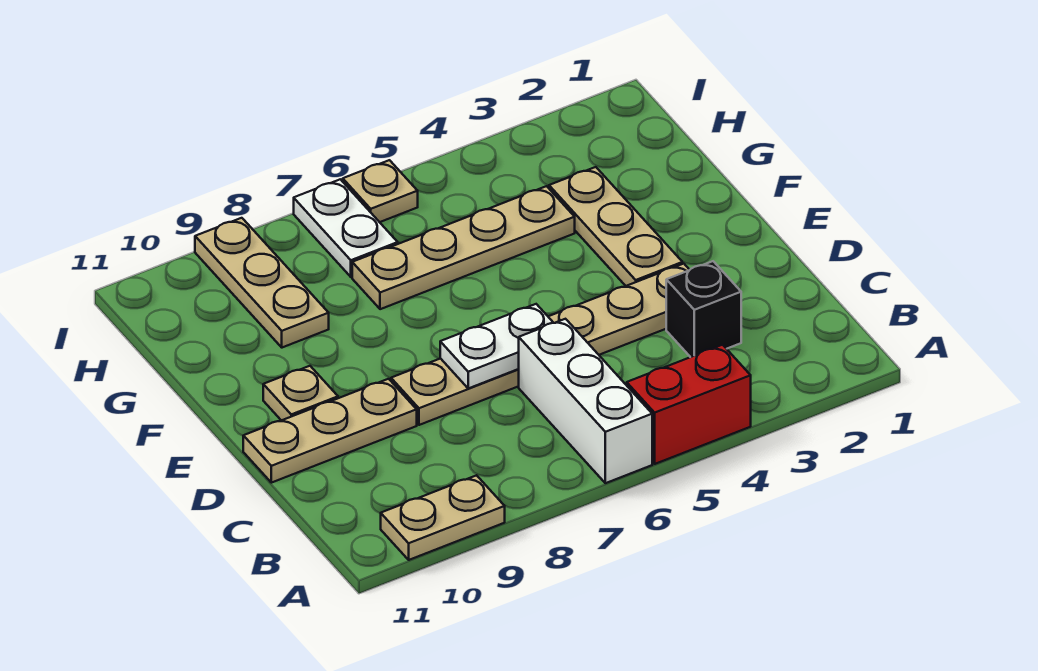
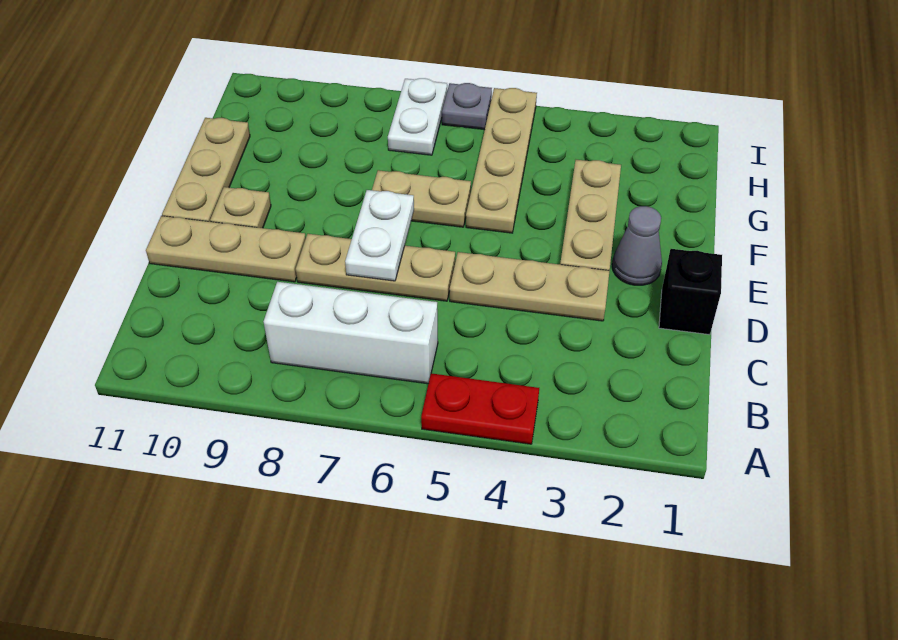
red 1x2 brick [627,345,751,464] -> red 1x2 plate [421,373,539,444]
white 1x3 brick [519,319,652,483] -> white 1x3 brick turned to [264,282,438,384]
tan 1x2 plate [381,475,505,560] -> tan 1x2 plate moved to [372,170,471,227]
black 1x1 brick [666,261,741,357] -> black 1x1 brick moved to [659,249,722,335]
white 1x2 plate [440,304,553,388] -> white 1x2 plate turned to [345,190,414,281]
none -> grey 1x1 cone [612,206,662,285]
tan 1x4 plate [352,186,575,309] -> tan 1x4 plate turned to [466,88,537,233]
tan 1x3 plate [195,218,329,348] -> tan 1x3 plate moved to [162,118,250,222]
tan 1x1 plate [343,160,418,222] -> grey 1x1 plate [442,83,492,130]

